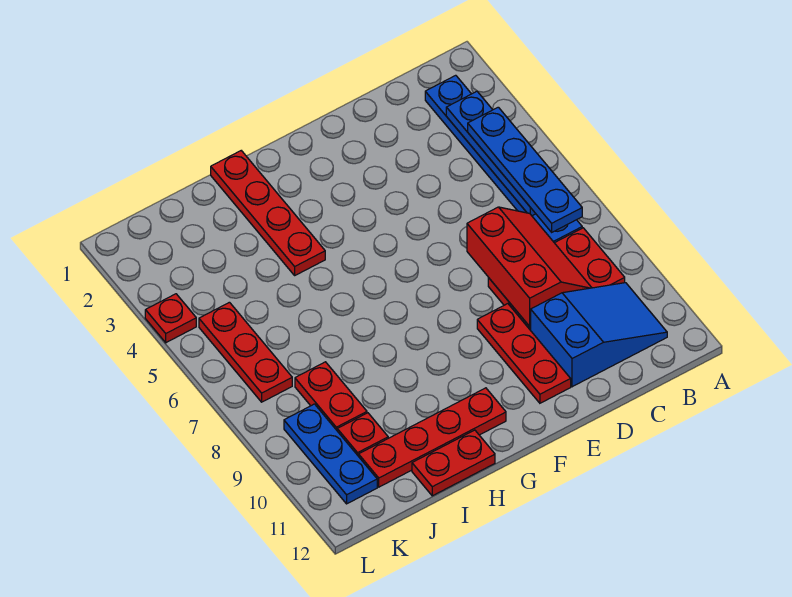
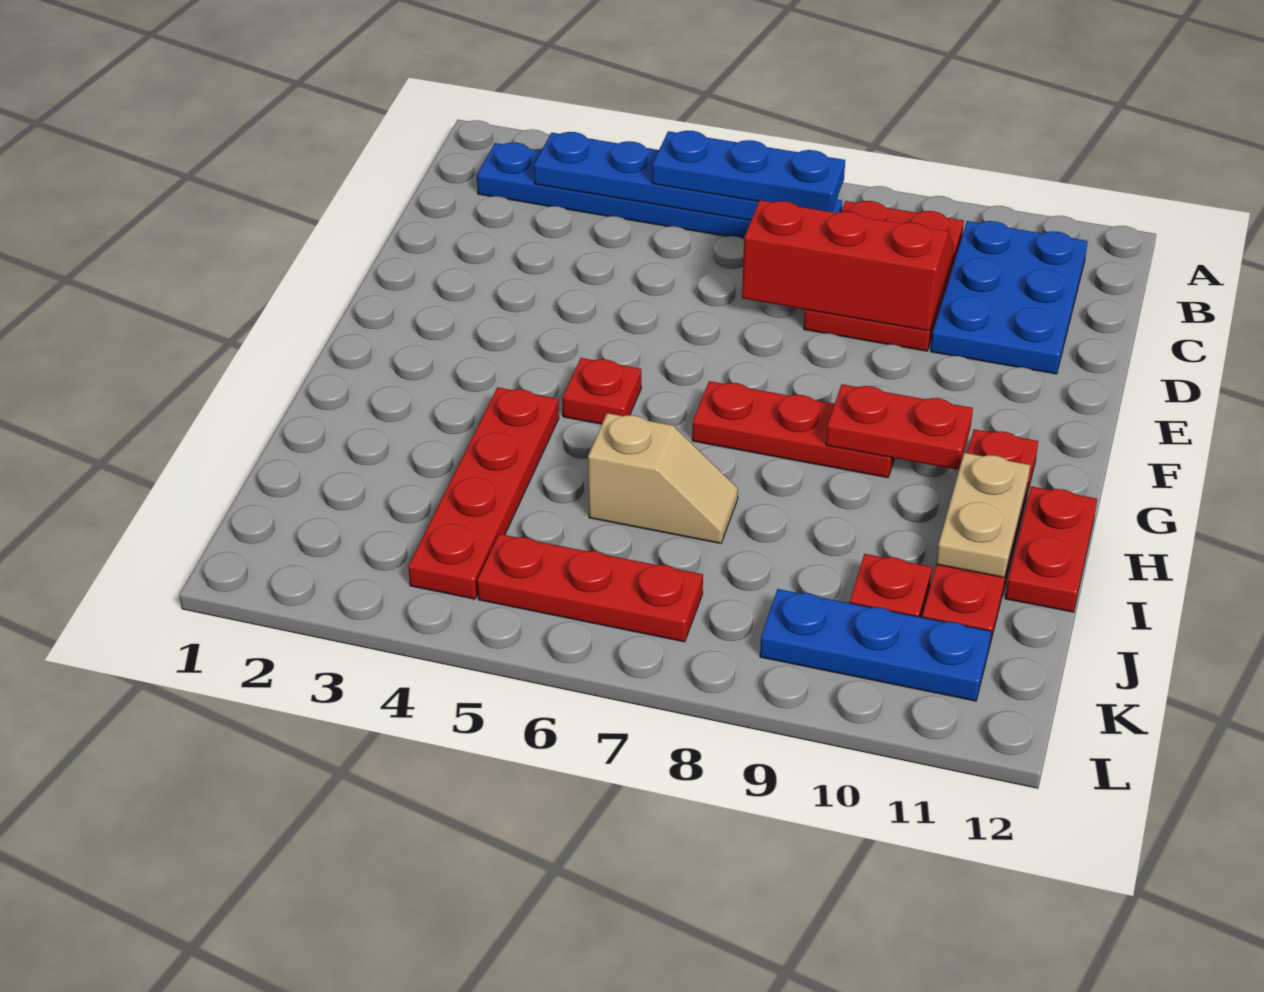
blue 1x4 plate [468,107,582,232] -> blue 1x3 plate [652,131,845,212]
blue 2x3 slope [531,283,667,387] -> blue 2x3 plate [931,221,1088,374]
red 1x3 plate [477,304,571,403] -> red 1x3 plate moved to [692,381,894,478]
red 1x4 plate [211,151,325,275] -> red 1x4 plate turned to [408,387,559,599]
none -> tan 1x2 plate [936,453,1030,578]
none -> tan 1x2 slope [588,413,738,543]
red 1x2 plate [295,362,367,430] -> red 1x2 plate moved to [826,384,973,470]
red 1x1 plate [145,294,196,343] -> red 1x1 plate moved to [562,358,641,424]

